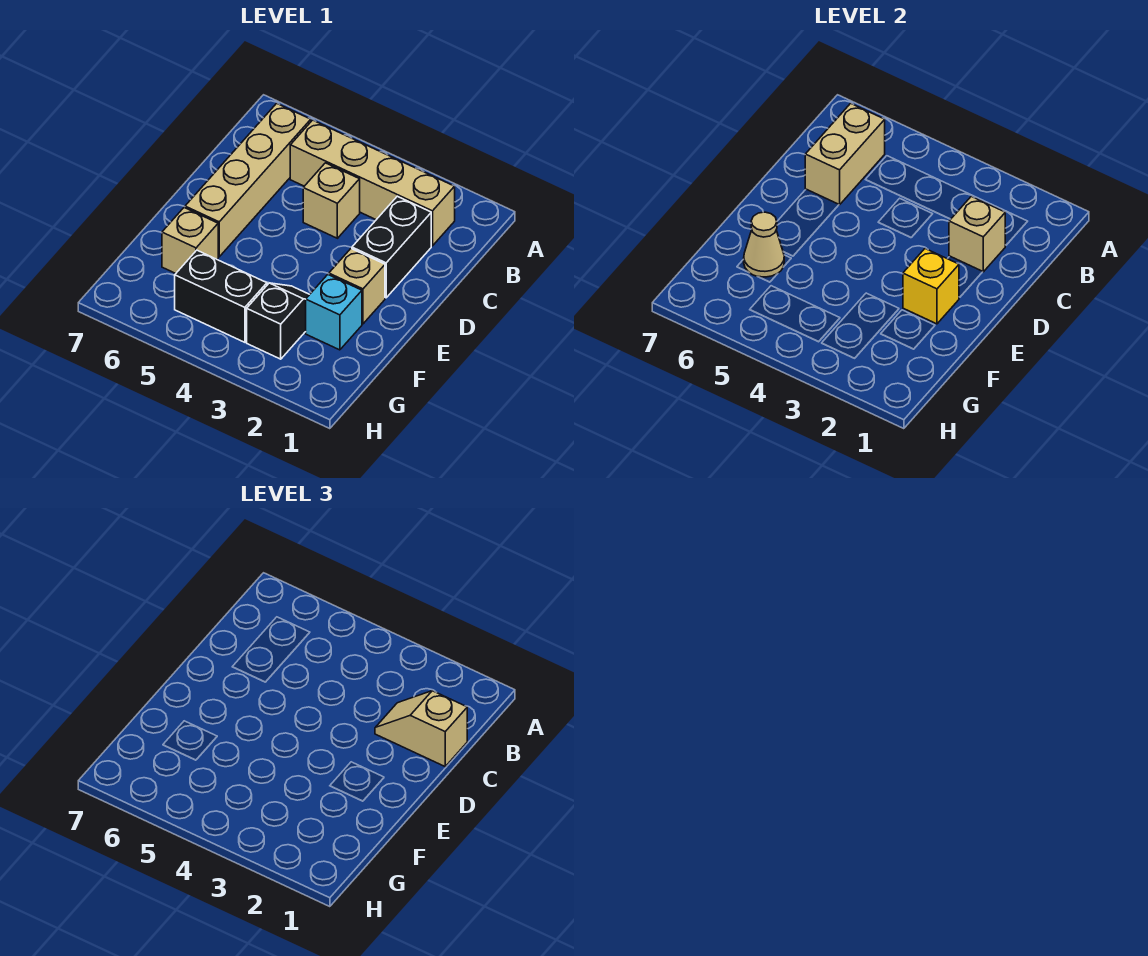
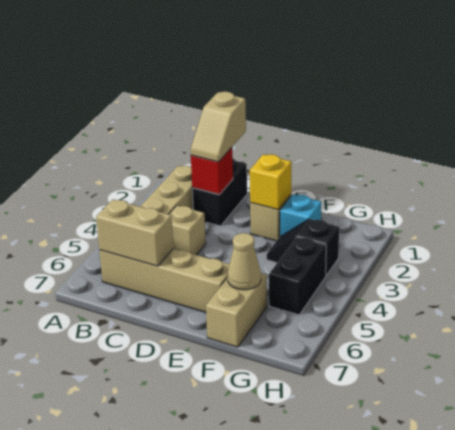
black 1x2 brick [352,196,431,298] -> black 1x2 brick turned to [192,159,247,226]
tan 1x1 brick [949,196,1005,272] -> red 1x1 brick [191,148,233,195]
tan 1x1 brick [162,208,218,273] -> tan 1x2 brick [206,273,267,347]

